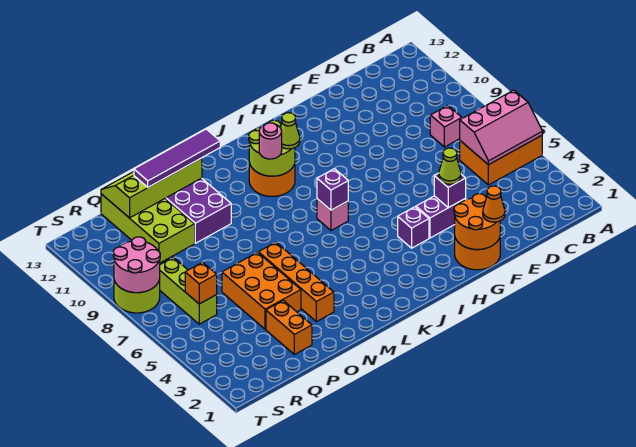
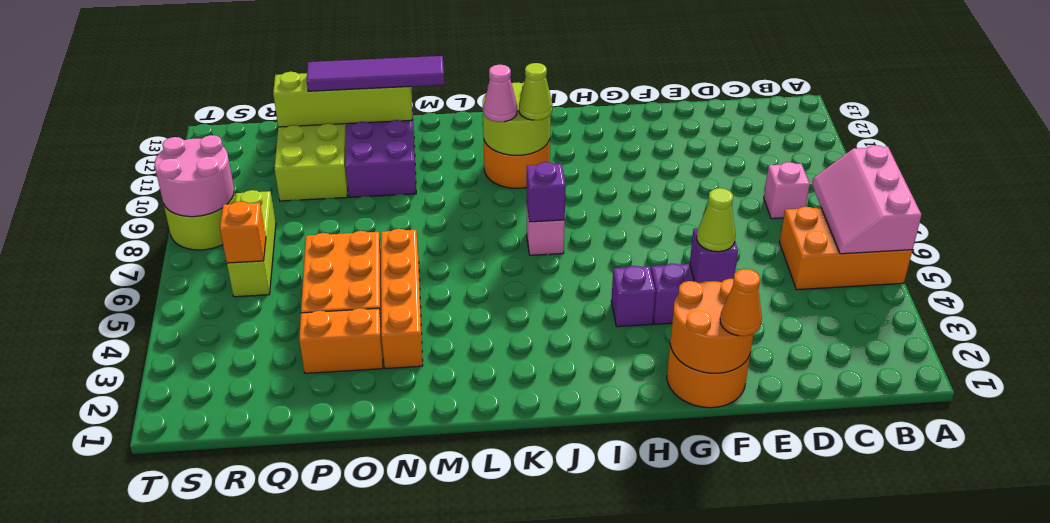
pink 2x3 slope [460,90,542,165] -> pink 2x3 slope turned to [812,145,921,254]
pink 1x1 round brick [259,123,282,159] -> pink 1x1 cone [484,65,517,122]
orange 1x2 brick [266,300,312,355] -> orange 1x2 brick turned to [299,308,383,373]

